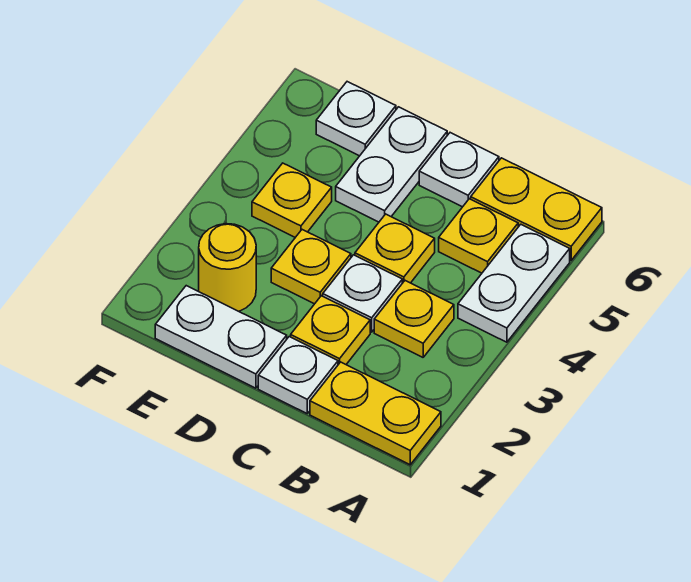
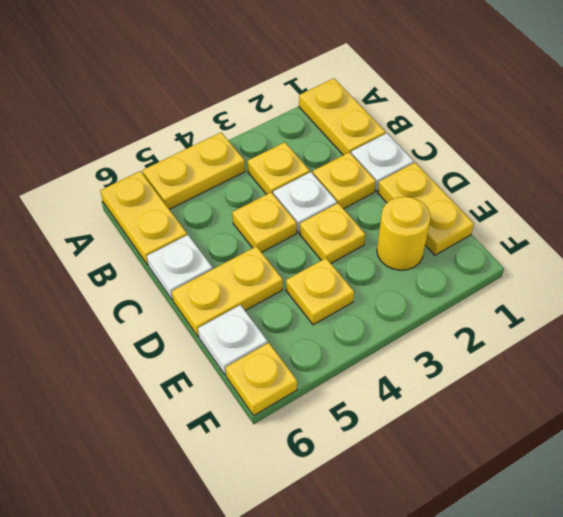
white 1x2 plate [458,224,570,342] -> yellow 1x2 plate [143,133,245,209]
yellow 1x1 plate [439,199,518,273] -> yellow 1x1 plate moved to [225,343,297,415]
white 1x2 plate [155,286,287,388] -> yellow 1x2 plate [378,163,474,255]
white 1x2 plate [336,107,447,222] -> yellow 1x2 plate [172,246,283,336]

